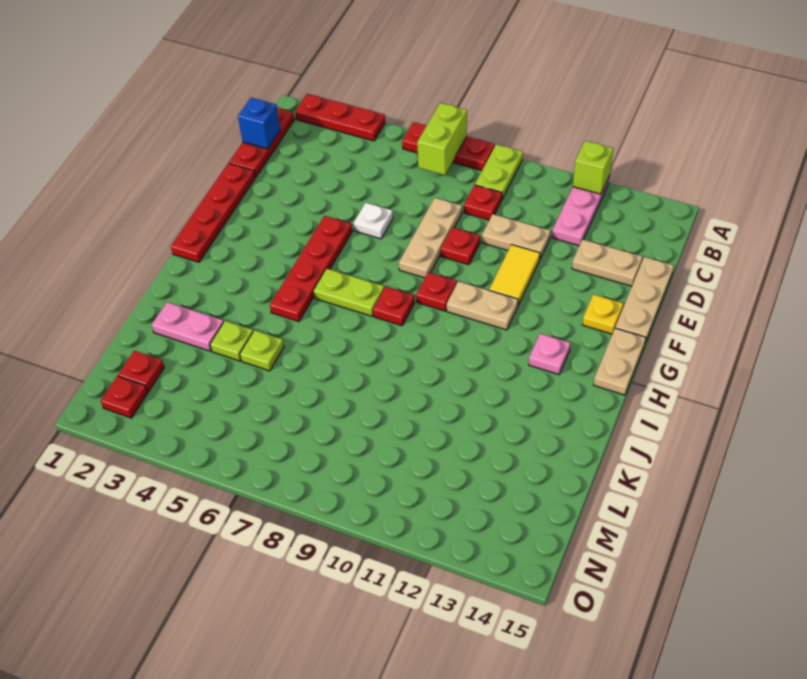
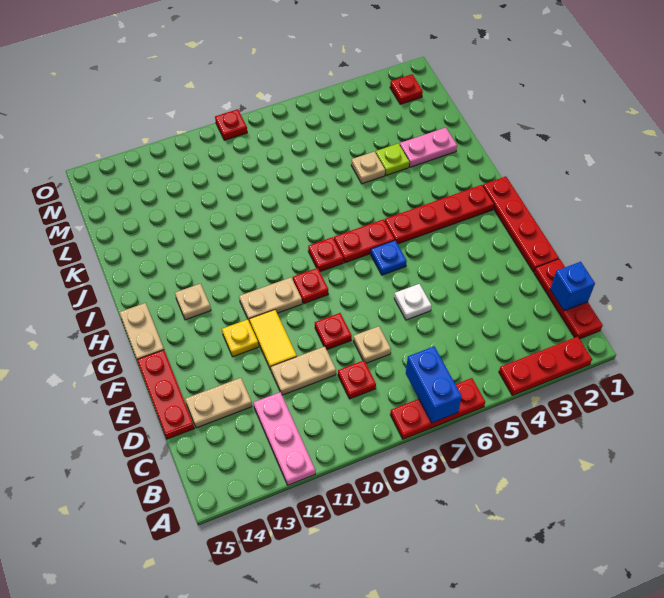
lime 1x2 brick [417,103,467,175] -> blue 1x2 brick [406,346,462,423]
lime 1x2 plate [475,144,523,199] -> none
lime 1x1 brick [573,141,613,194] -> none
tan 1x3 plate [399,198,462,278] -> tan 1x1 plate [353,326,391,363]
tan 1x3 plate [615,257,674,342] -> red 1x3 plate [137,350,194,439]
red 1x4 plate [270,216,352,322] -> red 1x4 plate turned to [385,185,494,244]
yellow 1x1 plate [582,294,623,334] -> yellow 1x1 plate moved to [222,319,259,357]
none -> blue 1x1 plate [371,240,407,275]
lime 1x2 plate [313,269,384,316] -> red 1x2 plate [334,219,395,263]
pink 1x1 plate [529,334,570,375] -> tan 1x1 plate [175,284,211,320]
lime 1x1 plate [240,330,284,371] -> tan 1x1 plate [351,152,385,184]
red 1x1 plate [118,351,164,392] -> red 1x1 plate moved to [215,109,247,140]

